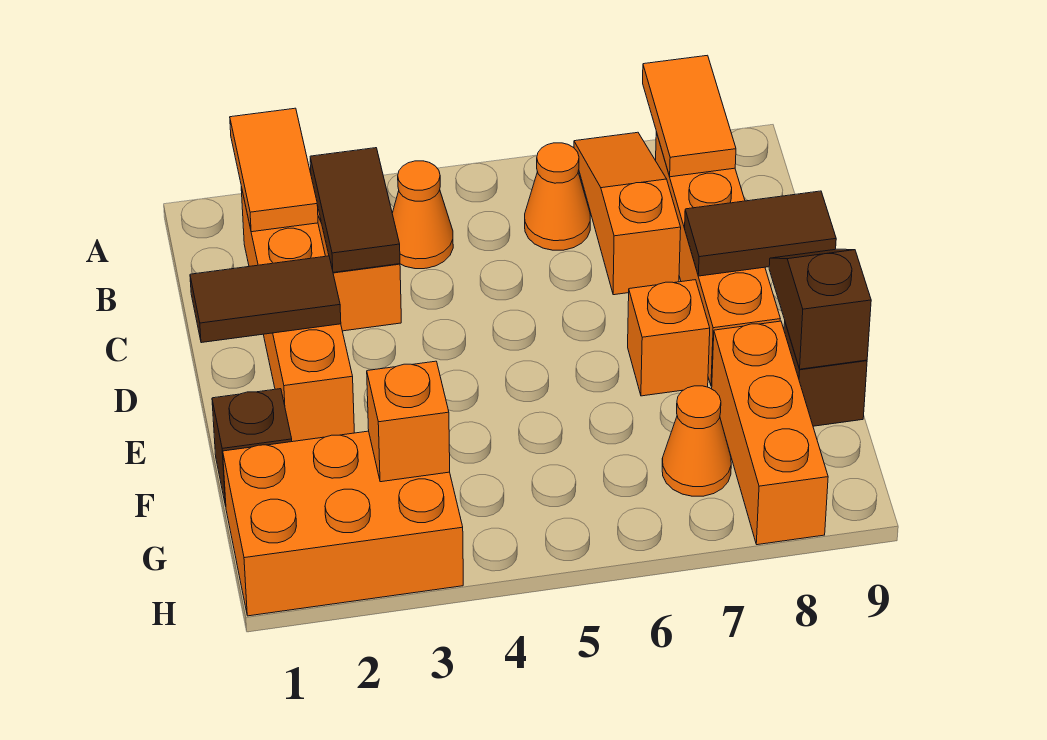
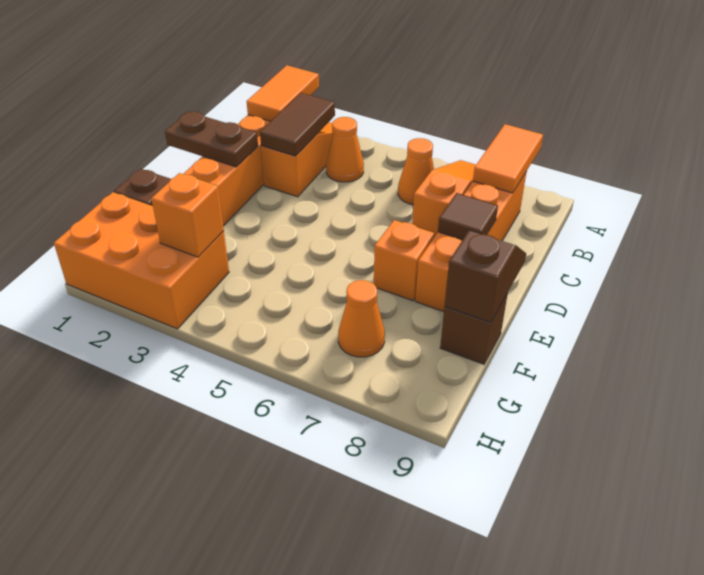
brown 1x2 tile [190,256,341,343] -> brown 1x2 plate [165,112,258,167]
brown 1x2 tile [685,191,836,276] -> brown 1x1 tile [438,193,498,240]
orange 1x3 brick [712,321,828,545] -> none

